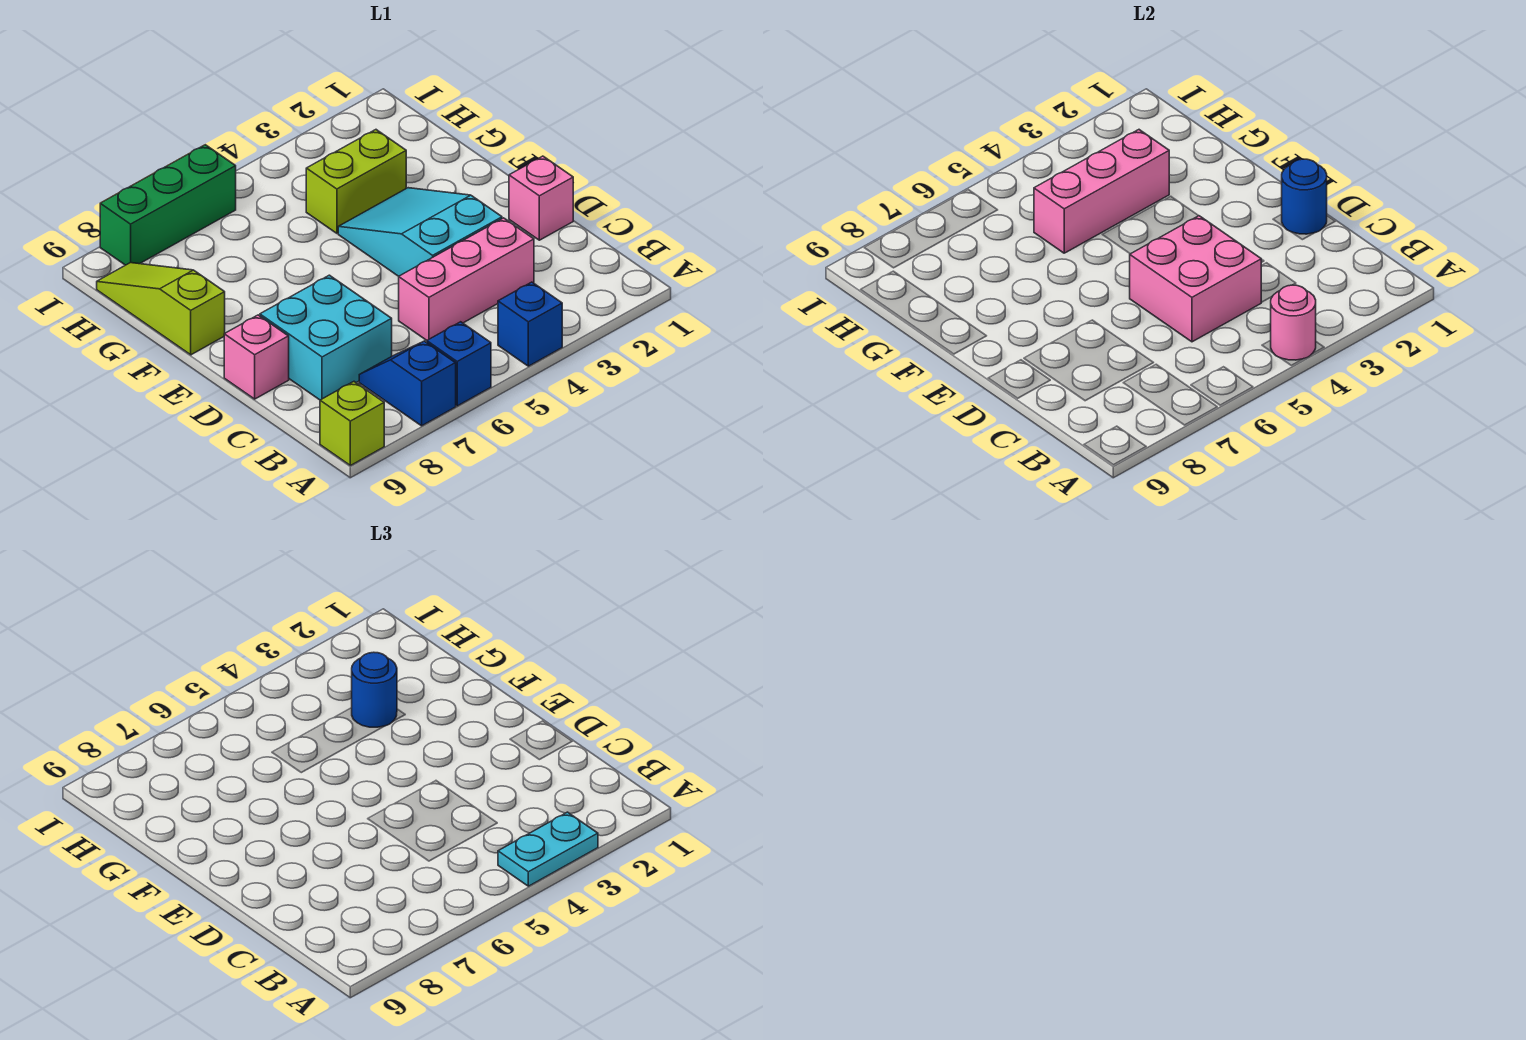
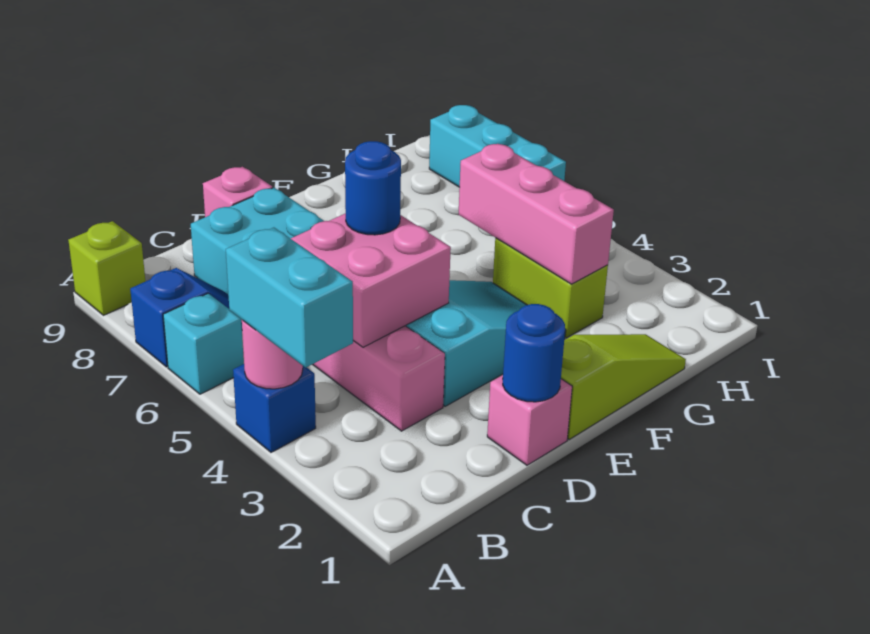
cyan 1x2 plate [498,812,598,886] -> cyan 1x2 brick [226,228,353,367]
blue 1x1 brick [427,322,491,406] -> cyan 1x1 brick [163,293,244,394]
lime 1x3 slope [97,263,225,355] -> lime 1x3 slope moved to [561,334,686,439]
blue 1x1 round brick [352,652,397,727] -> blue 1x1 round brick moved to [345,141,401,235]
green 1x3 brick [100,145,236,265] -> cyan 1x3 brick [429,105,566,187]

